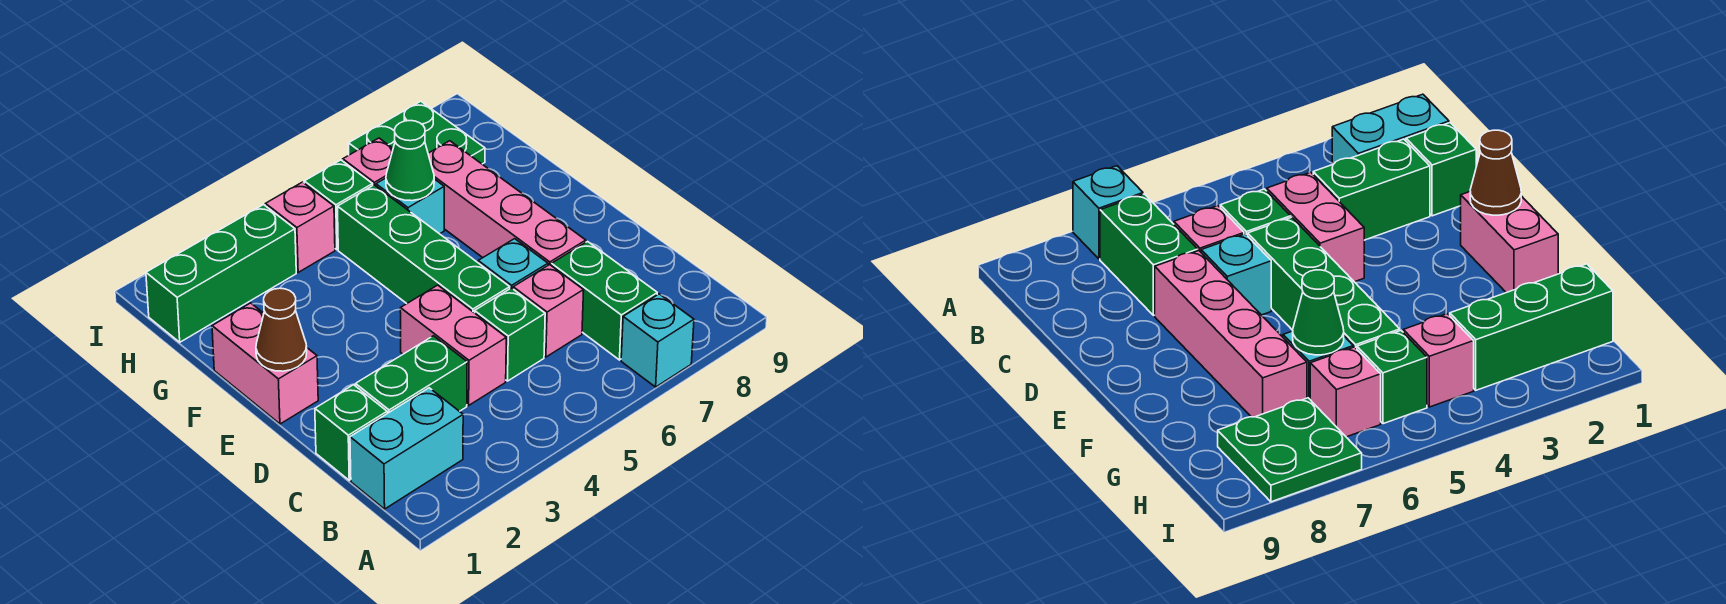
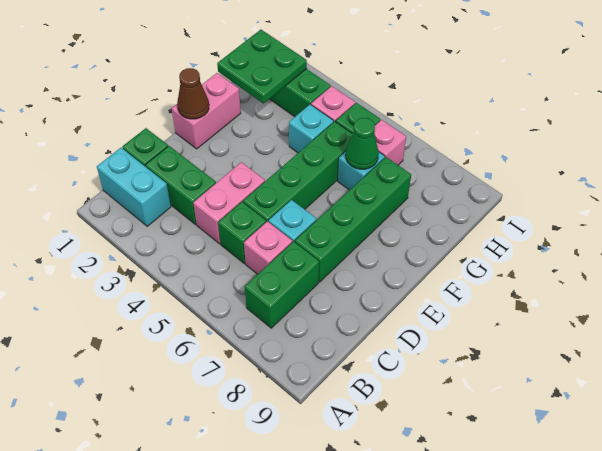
cyan 1x1 brick [621,294,694,387] -> cyan 1x1 brick moved to [289,104,334,153]
pink 1x4 brick [428,141,586,265] -> green 1x4 brick [295,157,411,282]
green 2x2 plate [349,101,485,164] -> green 2x2 plate moved to [217,30,307,104]

